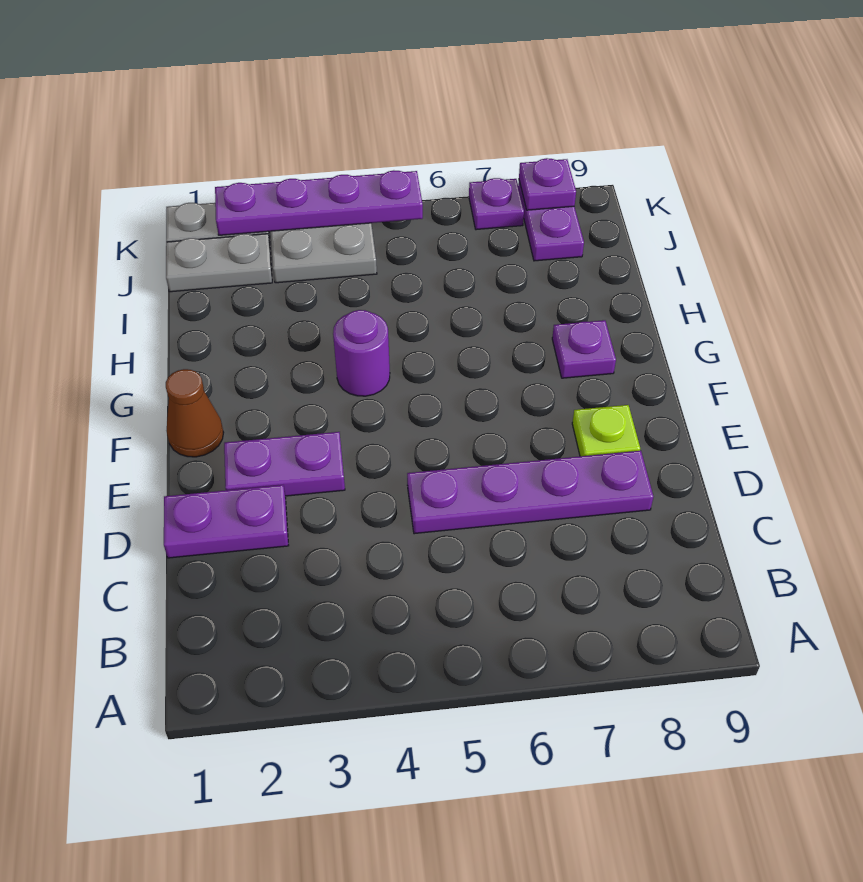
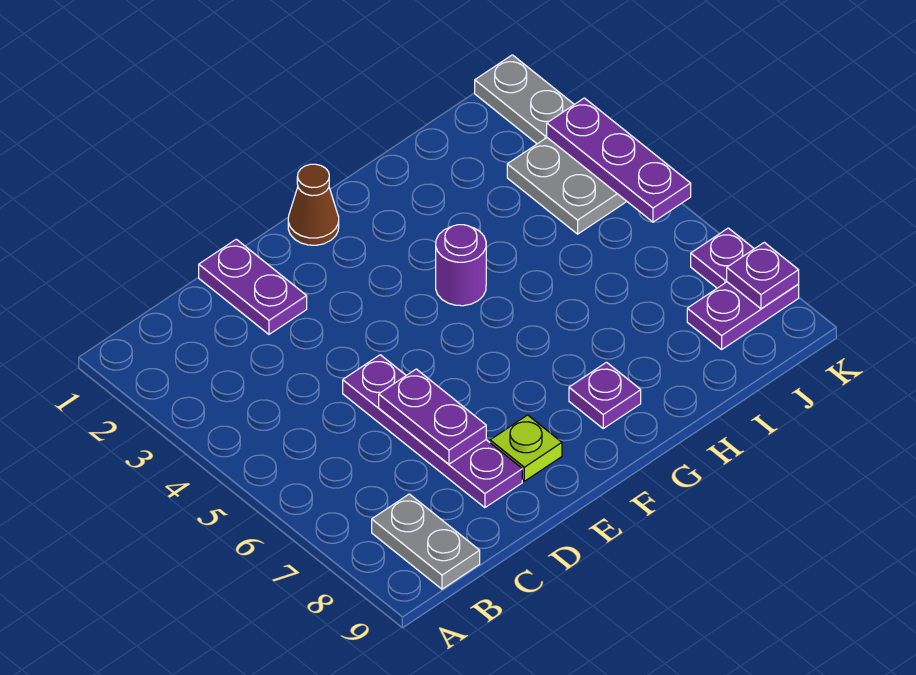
purple 1x2 plate [224,432,345,496] -> purple 1x2 plate moved to [379,369,486,464]
grey 1x2 plate [166,234,272,292] -> grey 1x2 plate moved to [372,494,480,589]
purple 1x4 plate [215,170,423,235] -> purple 1x3 plate [547,98,691,222]

